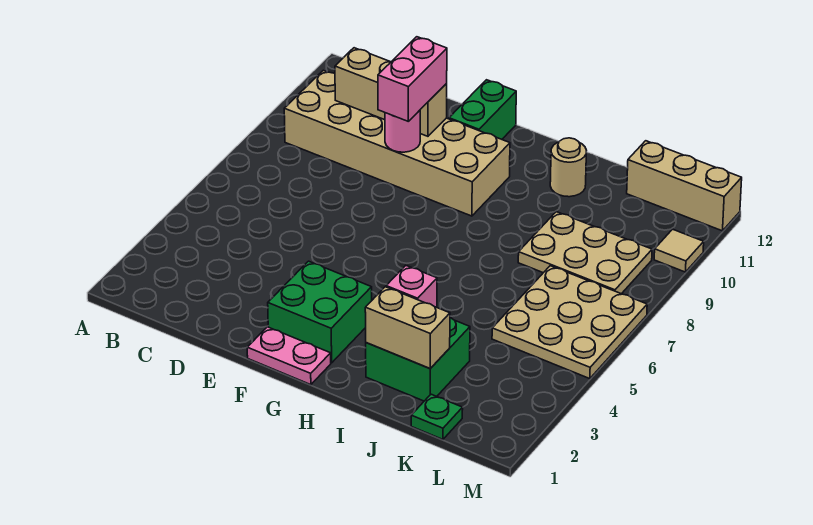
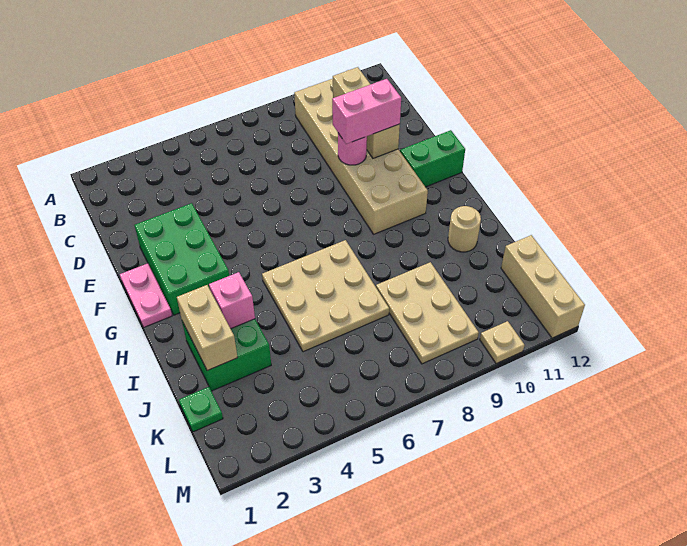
green 2x2 brick [268,261,372,363] -> green 2x3 brick [134,203,229,315]
tan 3x3 plate [492,266,647,379] -> tan 3x3 plate moved to [262,240,389,352]
tan 1x1 tile [654,229,704,272] -> tan 1x1 plate [480,321,525,364]

